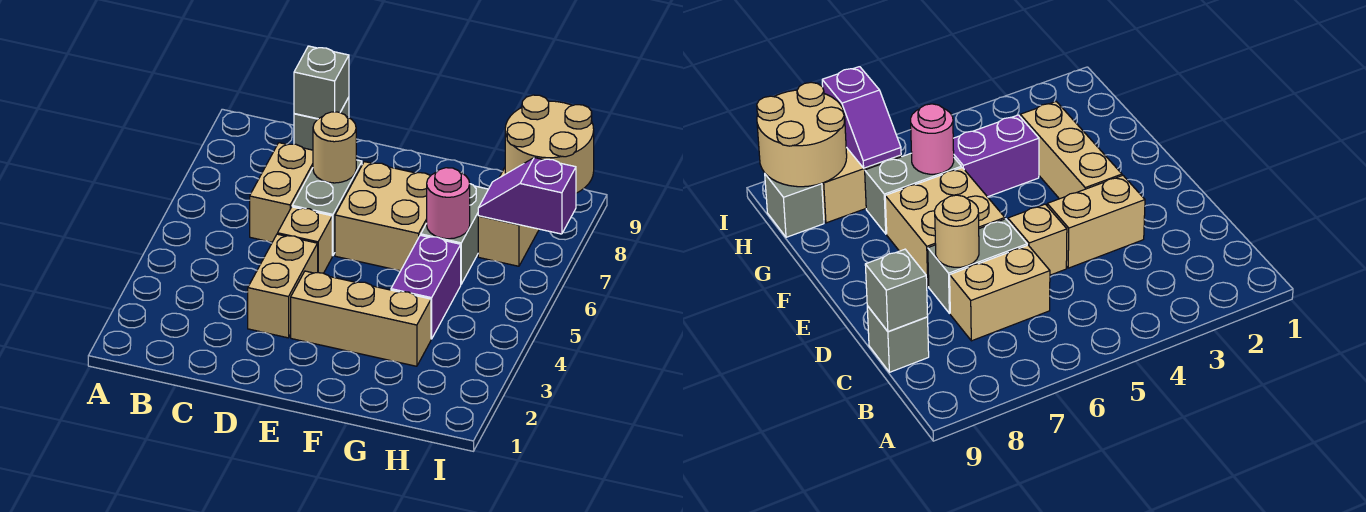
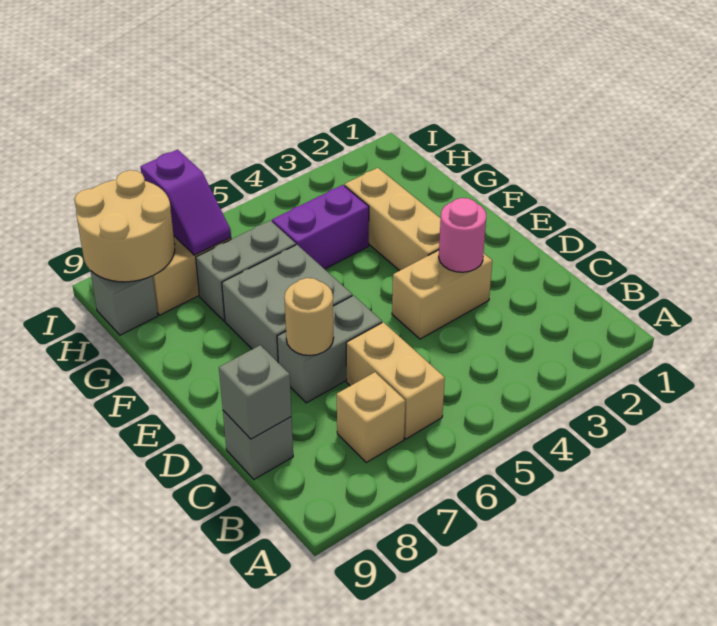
tan 1x2 brick [250,143,313,242] -> tan 1x2 brick turned to [346,322,445,439]
tan 1x1 brick [278,207,332,273] -> tan 1x1 brick moved to [337,372,405,462]
tan 2x2 brick [335,162,430,271] -> grey 2x2 brick [222,245,352,362]
pink 1x1 round brick [427,168,470,239] -> pink 1x1 round brick moved to [439,198,486,272]

